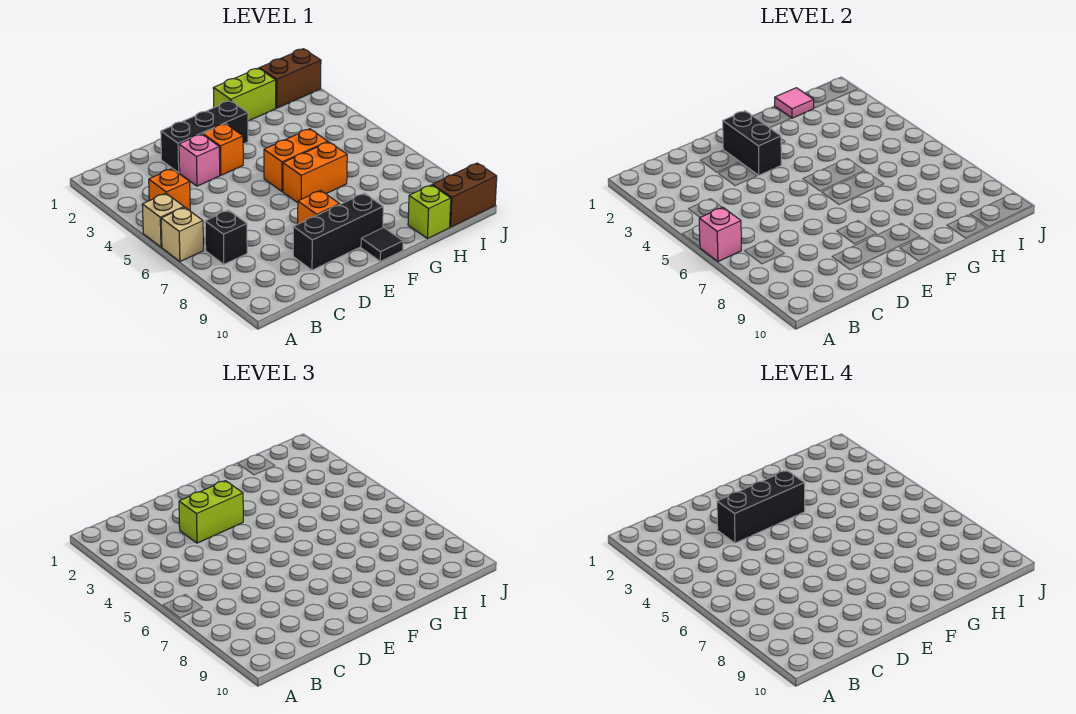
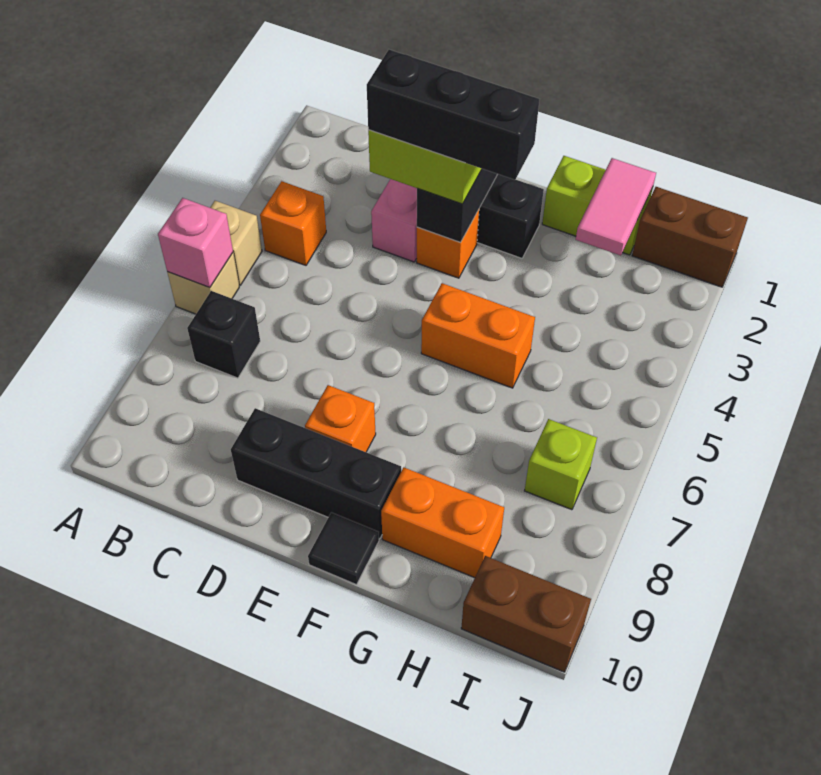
orange 1x2 brick [283,142,347,203] -> orange 1x2 brick moved to [381,468,504,578]
pink 1x1 tile [775,88,814,118] -> pink 1x2 tile [576,158,656,255]
lime 1x1 brick [408,185,451,238] -> lime 1x1 brick moved to [525,419,597,510]

